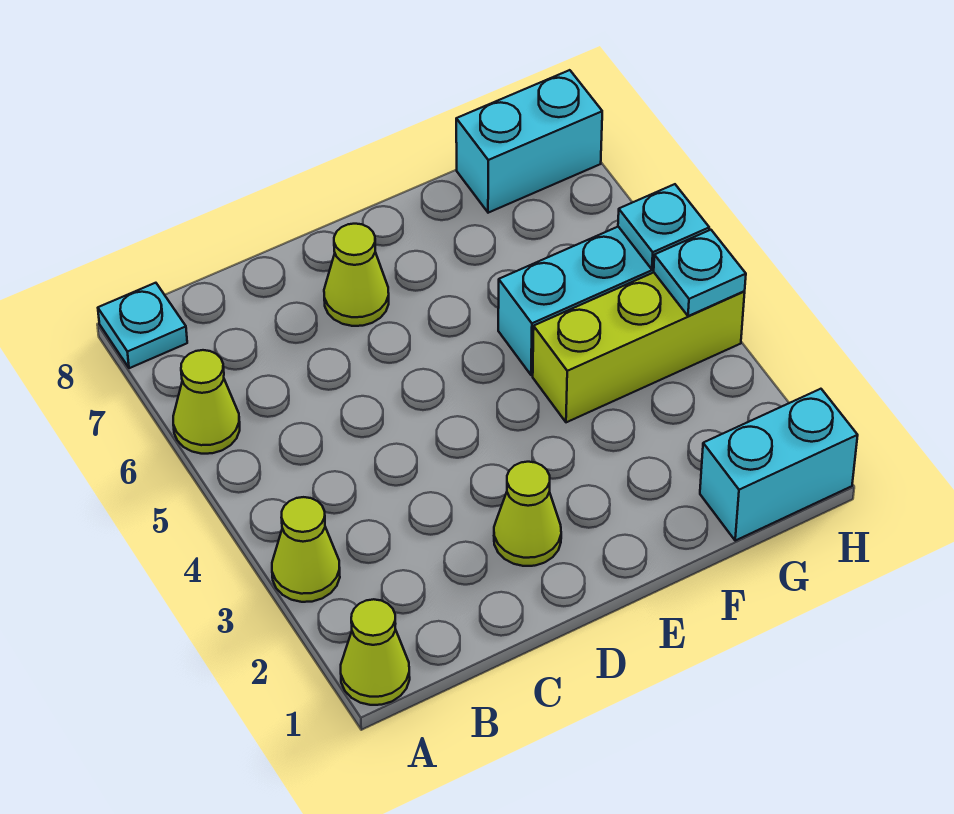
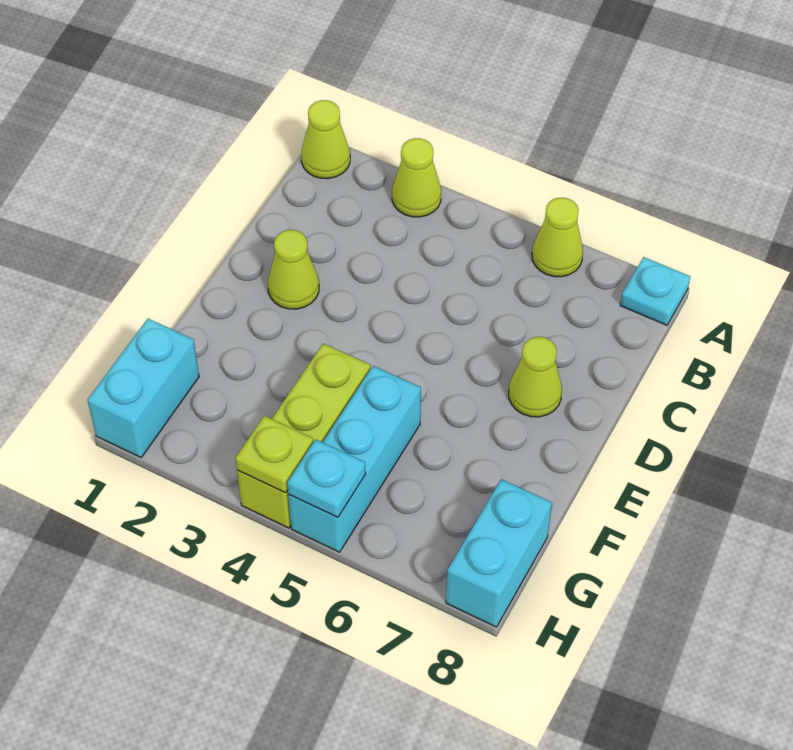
cyan 1x1 plate [654,230,746,316] -> lime 1x1 plate [235,416,313,493]

